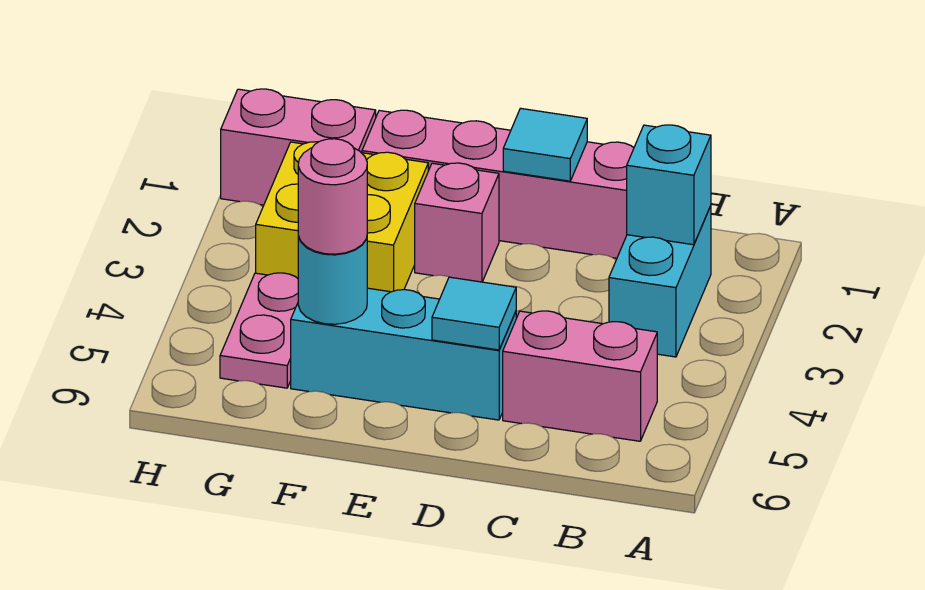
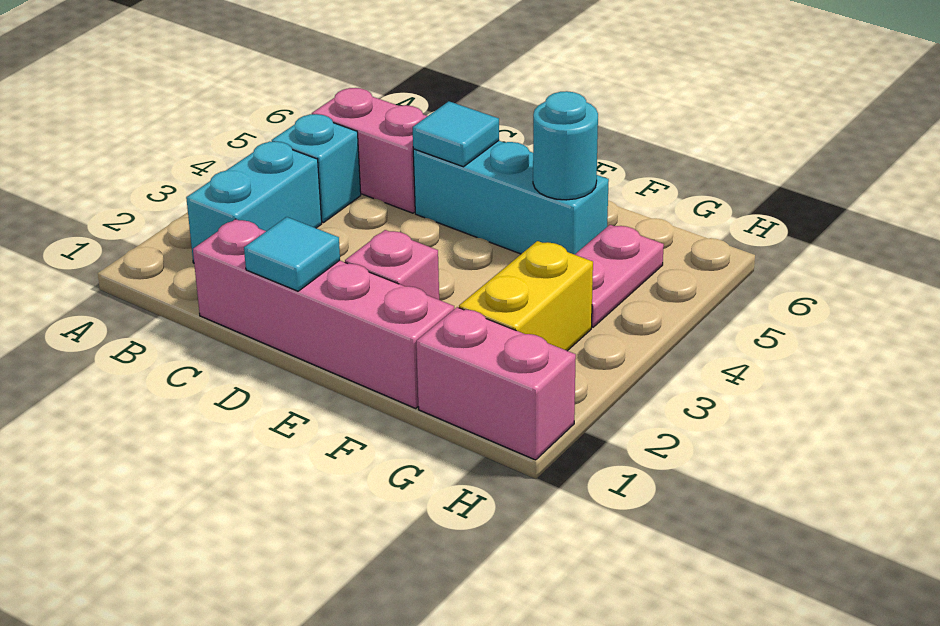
cyan 1x1 brick [627,125,711,245] -> cyan 1x1 brick moved to [272,114,361,223]
yellow 2x2 brick [256,142,428,292] -> yellow 1x2 brick [459,241,593,351]
pink 1x1 round brick [298,139,367,254] -> none

